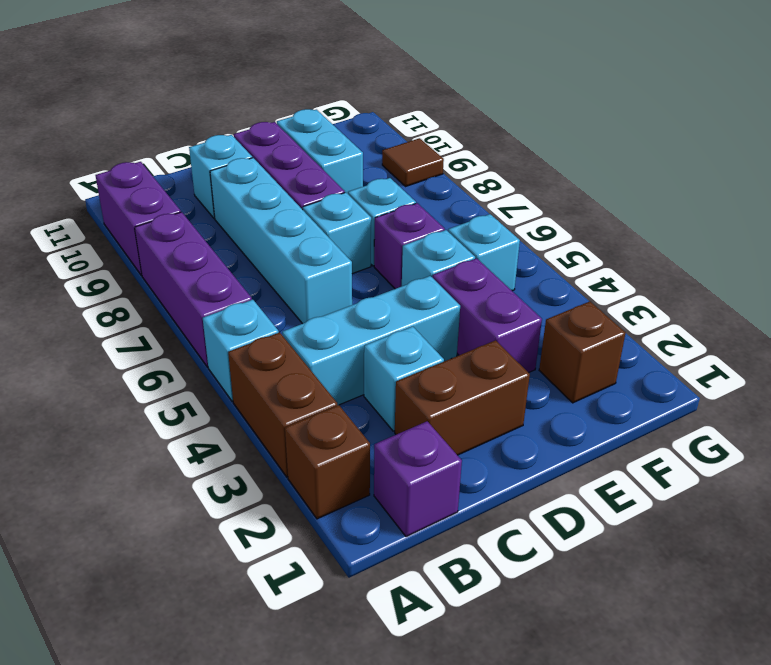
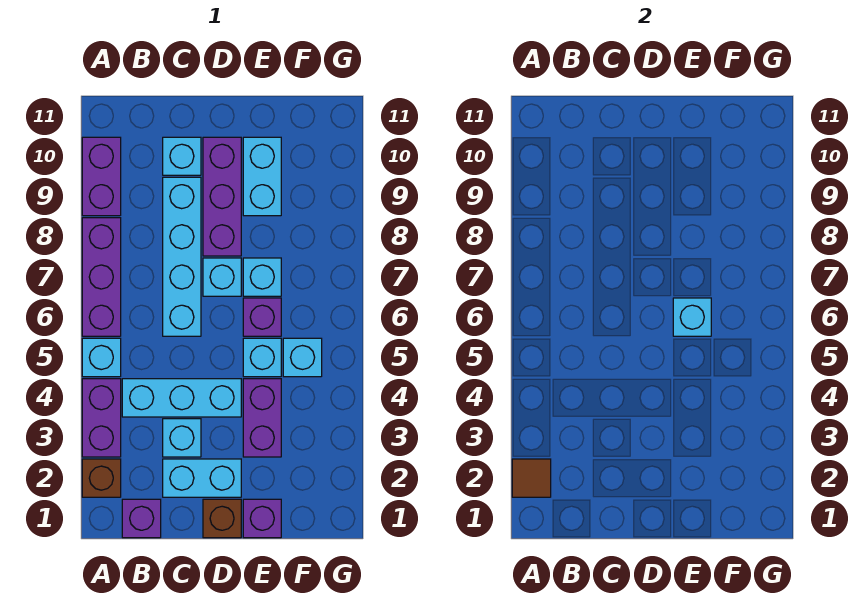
brown 1x2 brick [228,332,337,477] -> purple 1x2 brick [82,379,121,457]
brown 1x2 brick [395,340,530,455] -> cyan 1x2 brick [163,459,241,497]
none -> purple 1x1 brick [243,499,281,538]
none -> cyan 1x1 brick [673,298,711,336]
brown 1x1 brick [539,301,625,403] -> brown 1x1 brick moved to [203,499,241,538]
brown 1x1 tile [382,138,444,187] -> brown 1x1 tile moved to [512,459,551,497]

